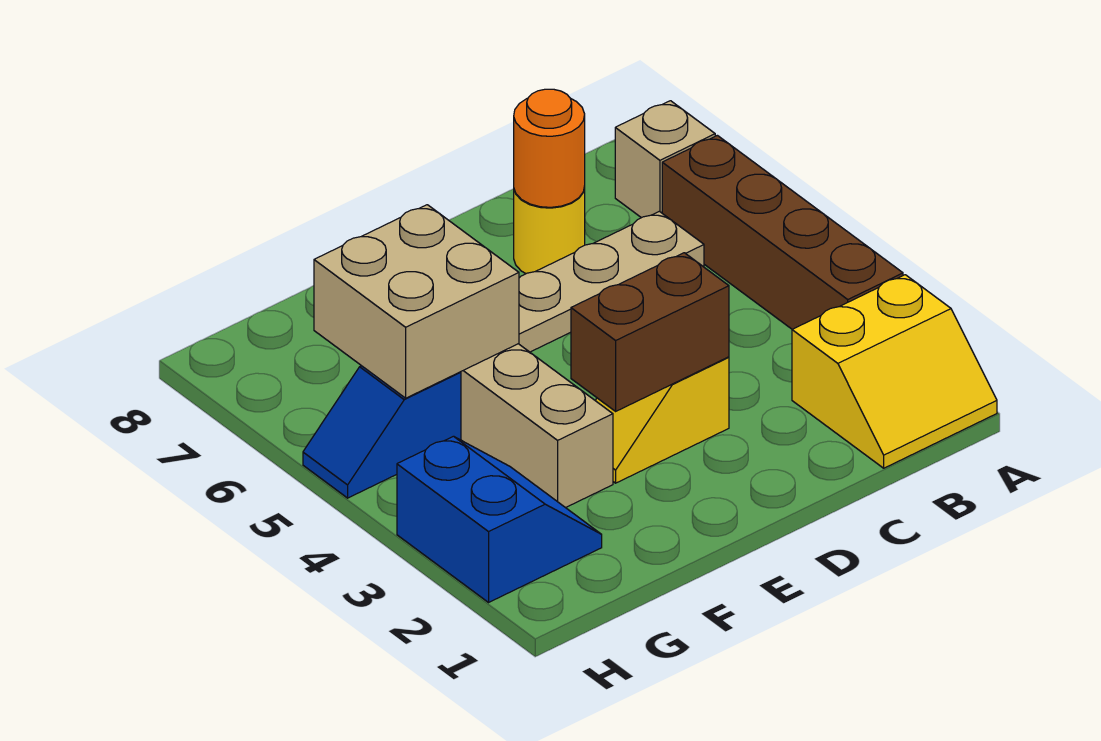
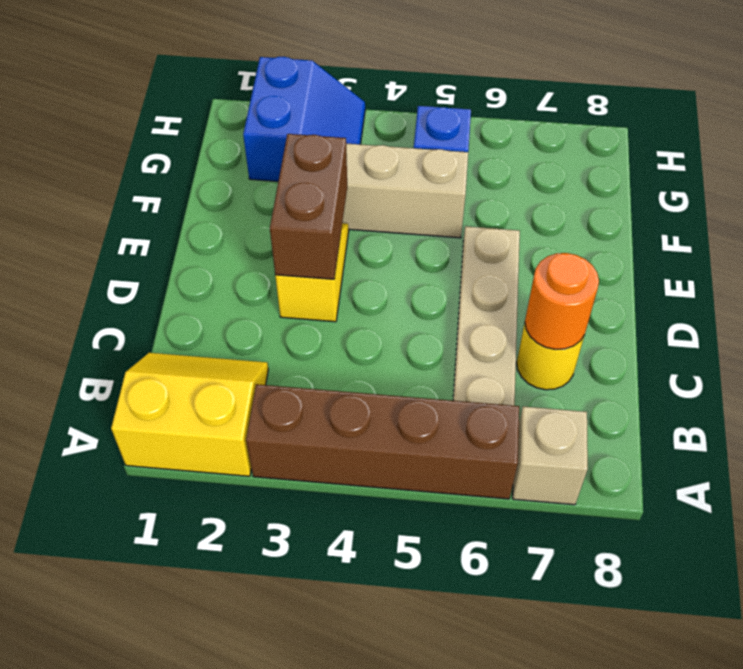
yellow 2x2 slope [792,275,997,468] -> yellow 2x2 slope turned to [111,353,268,476]
tan 2x2 brick [314,205,519,398] -> none
blue 2x2 slope [397,436,602,602] -> blue 2x2 slope turned to [243,57,365,181]

